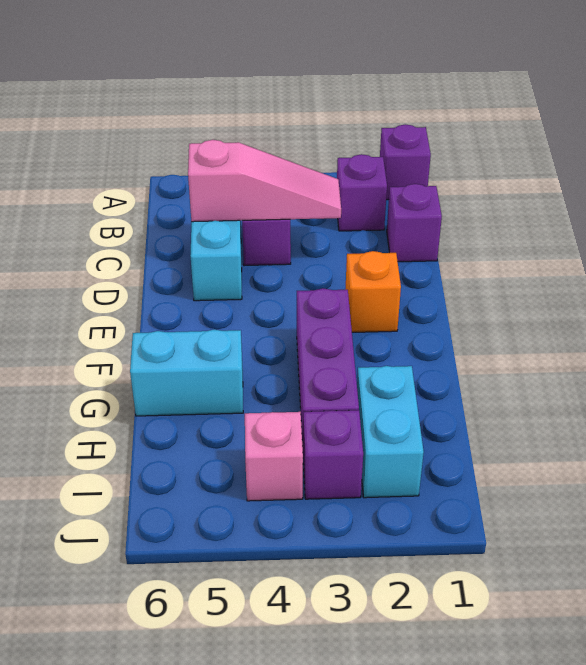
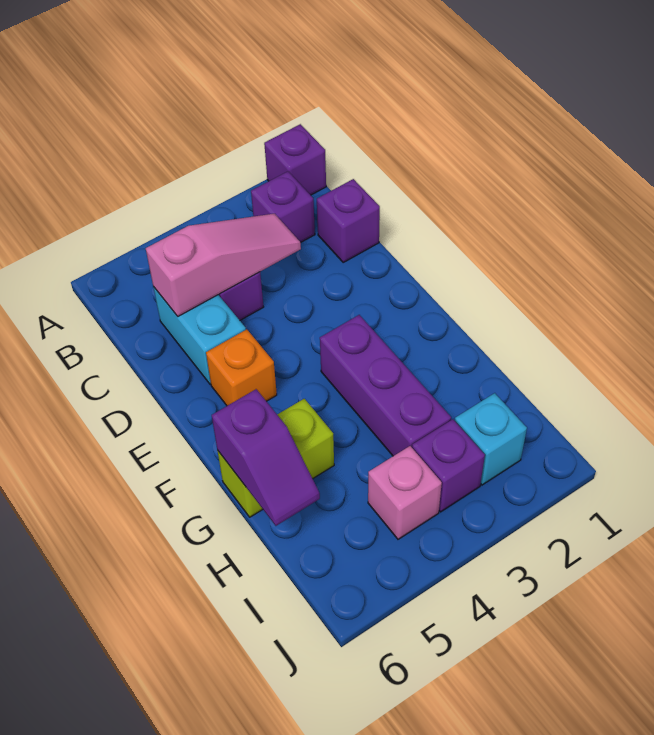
orange 1x1 brick [345,251,401,332] -> orange 1x1 brick moved to [206,329,277,406]
cyan 1x2 brick [130,330,243,416] -> lime 1x2 brick [217,399,334,517]
none -> purple 1x2 slope [212,389,320,526]
cyan 1x2 brick [357,366,424,498] -> cyan 1x1 brick [455,393,527,485]

